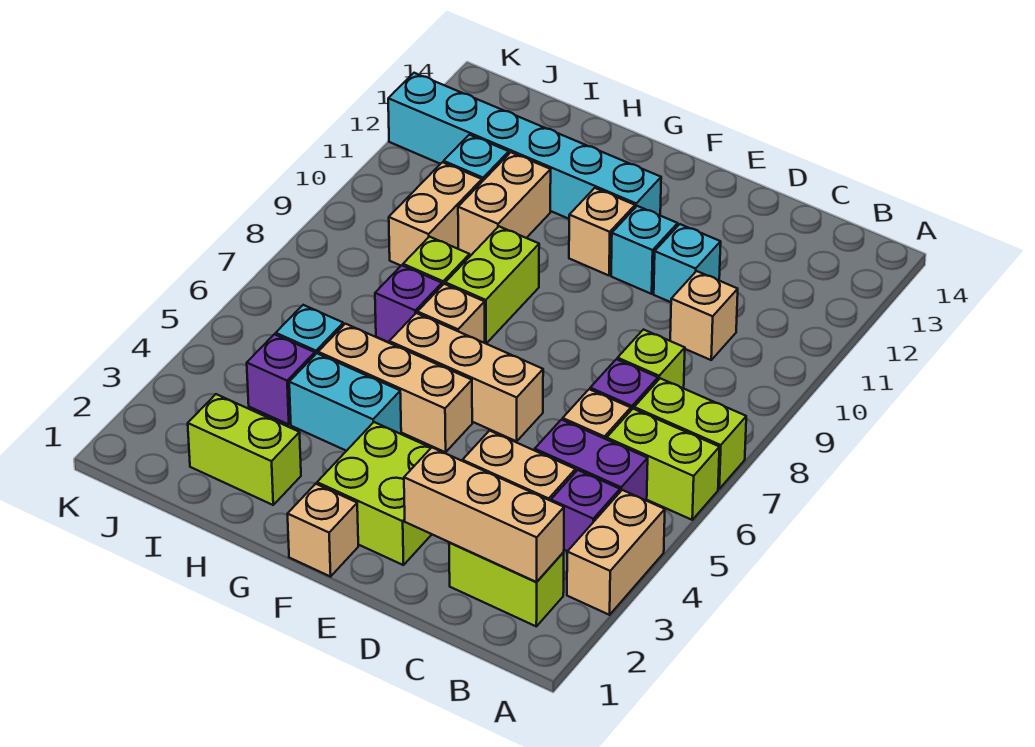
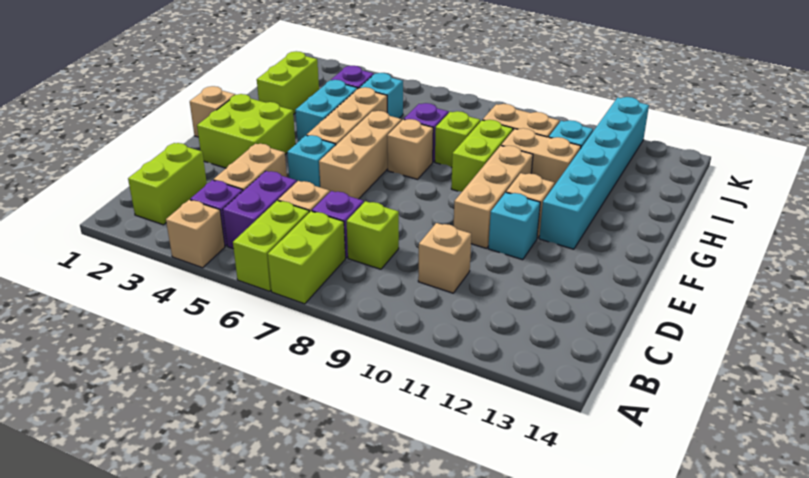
tan 1x2 brick [567,490,665,615] -> tan 1x1 brick [166,200,225,268]
tan 1x3 brick [404,448,564,582] -> tan 1x3 brick moved to [454,146,533,248]
cyan 1x1 brick [654,224,721,302] -> cyan 1x1 brick moved to [287,135,336,187]
lime 1x2 brick [445,226,539,344] -> lime 1x2 brick turned to [451,120,513,192]

